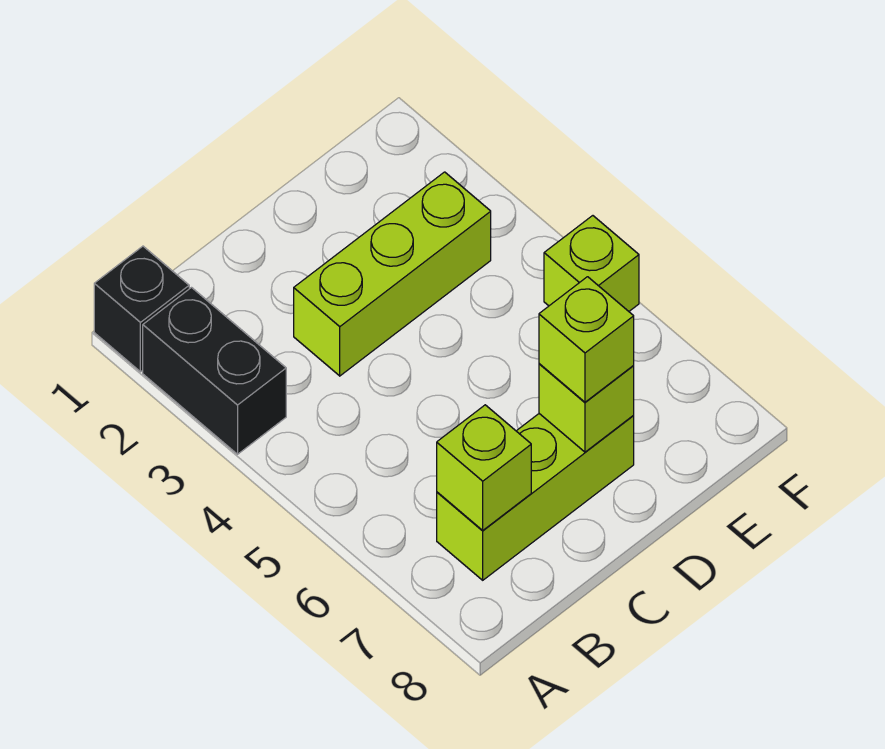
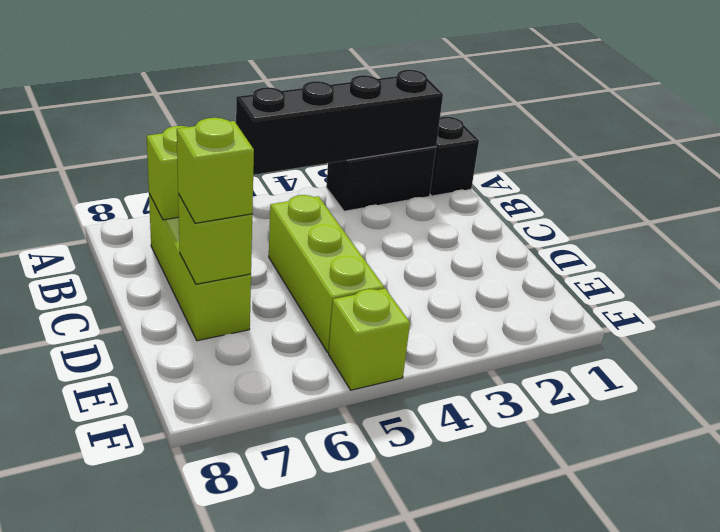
none -> black 1x4 brick [236,70,443,175]
lime 1x3 brick [294,172,491,376] -> lime 1x3 brick moved to [269,195,384,353]

